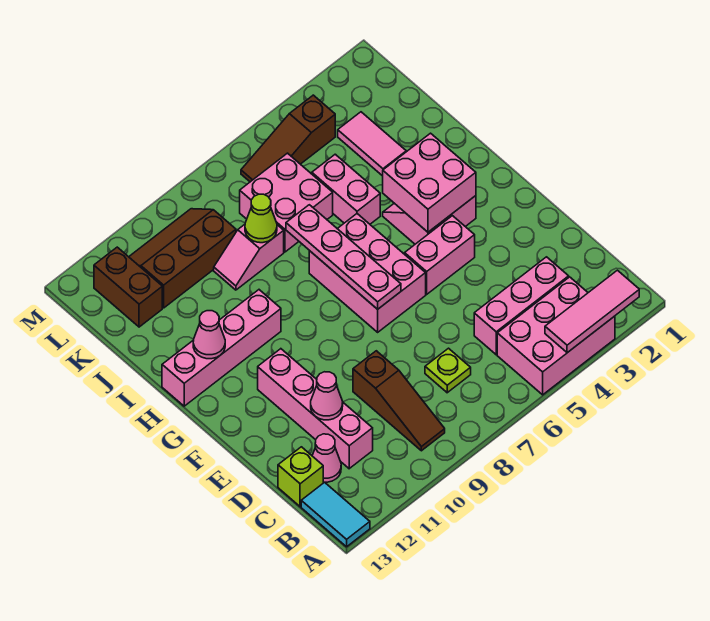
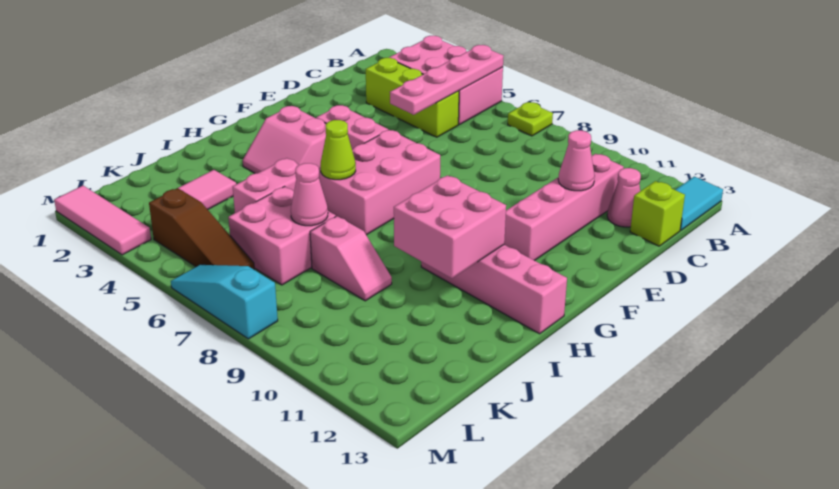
pink 1x3 tile [545,270,639,353] -> pink 1x3 tile moved to [54,186,151,255]
brown 1x3 slope [353,351,445,451] -> none
pink 1x3 brick [474,257,569,355] -> lime 1x3 brick [366,58,459,137]
lime 1x1 plate [425,348,471,393] -> lime 1x1 plate moved to [508,102,553,136]
pink 1x4 plate [286,205,401,309] -> pink 1x4 plate moved to [390,45,503,115]
pink 2x2 brick [383,133,476,232] -> pink 2x2 brick moved to [394,175,506,278]
pink 1x1 cone [193,311,225,359] -> pink 1x1 cone moved to [291,163,328,226]
lime 1x1 cone [245,194,277,243] -> lime 1x1 cone moved to [320,120,356,180]
brown 2x3 slope [129,209,236,308] -> none
brown 1x2 brick [94,247,162,327] -> none
none -> cyan 1x3 slope [171,265,278,339]

